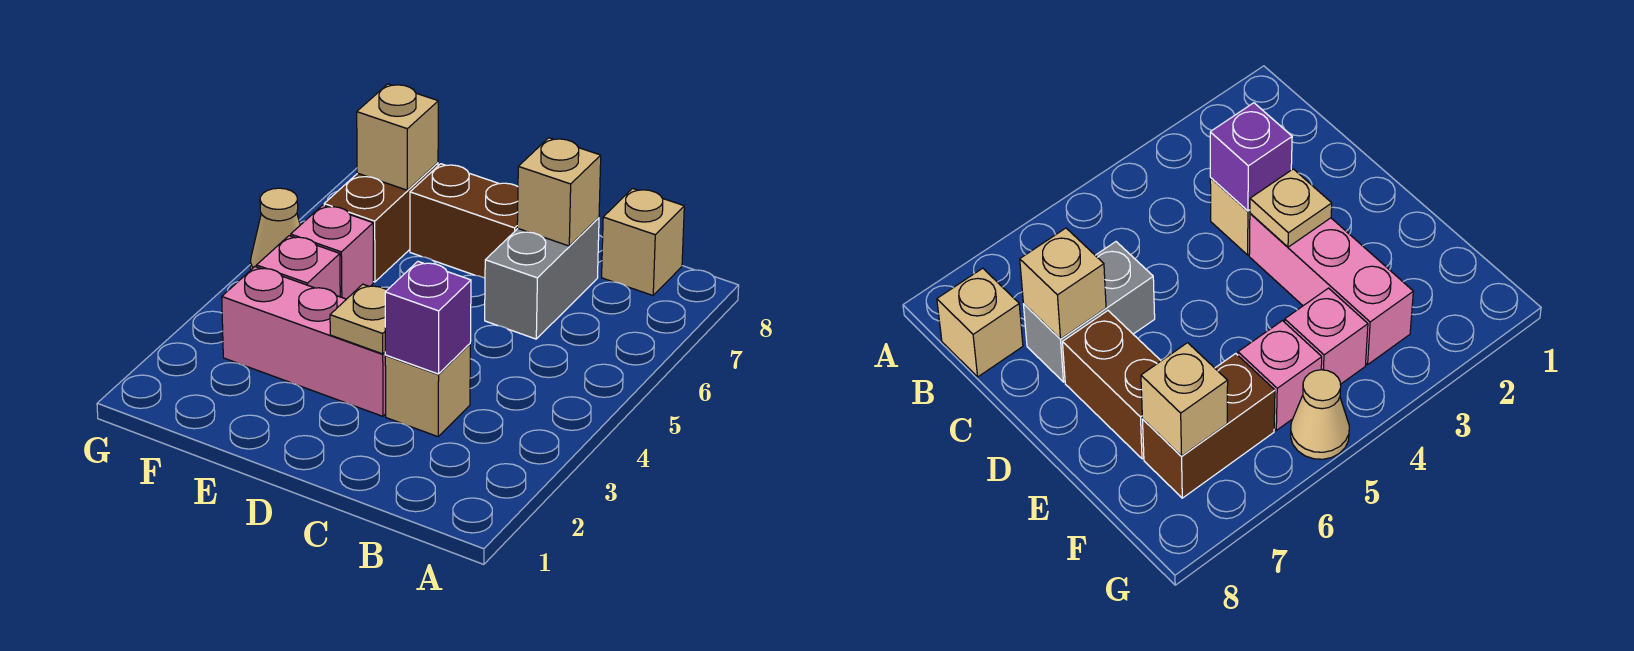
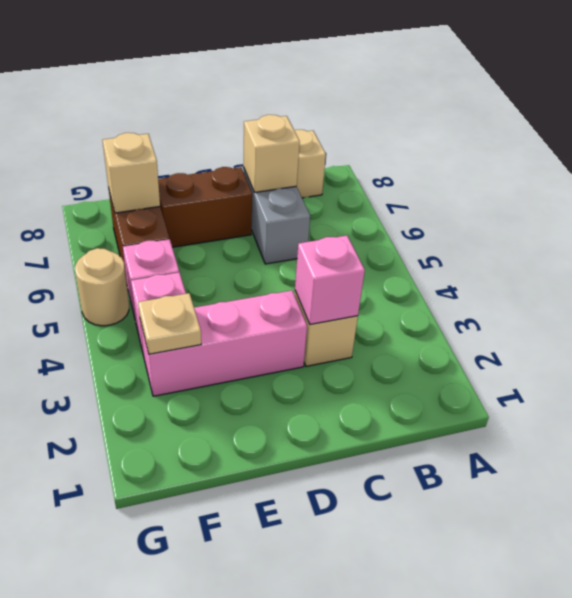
purple 1x1 brick [385,262,471,374] -> pink 1x1 brick [295,236,365,324]
tan 1x1 plate [330,284,387,354] -> tan 1x1 plate moved to [138,293,201,354]
tan 1x1 cone [250,188,300,270] -> tan 1x1 round brick [75,248,129,326]

